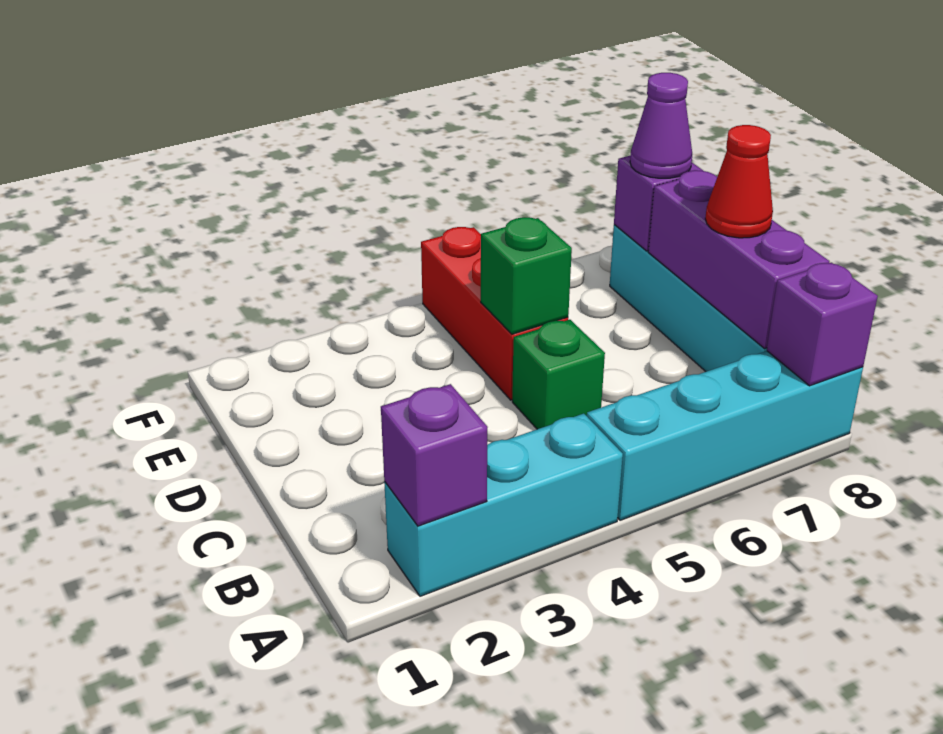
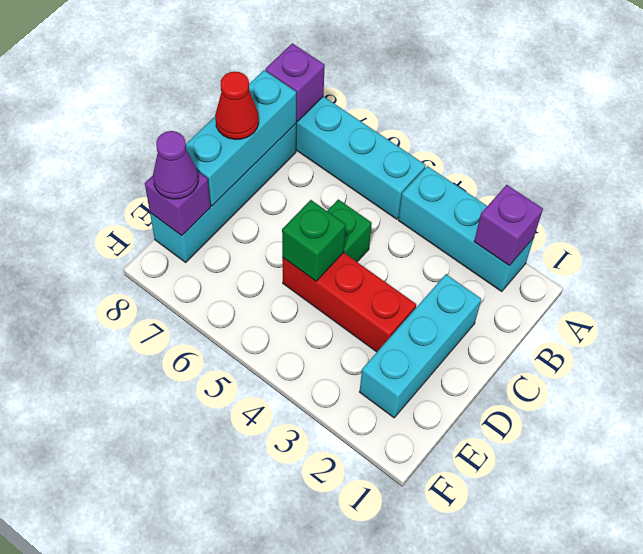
purple 1x3 brick [648,170,829,349] -> cyan 1x3 brick [186,70,296,206]
none -> cyan 1x3 brick [360,274,481,418]
red 1x3 brick [421,227,568,400] -> red 1x3 brick turned to [282,252,416,352]

